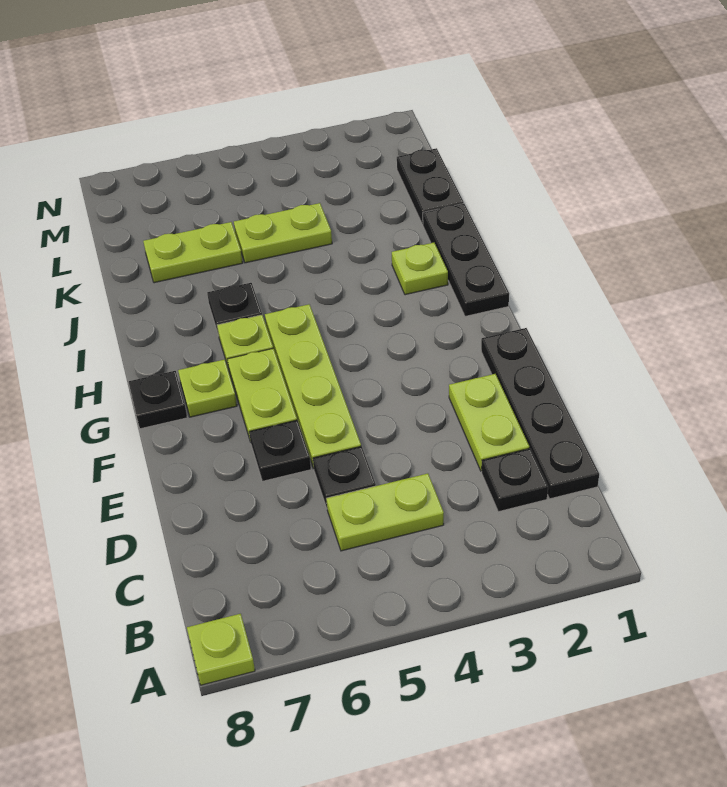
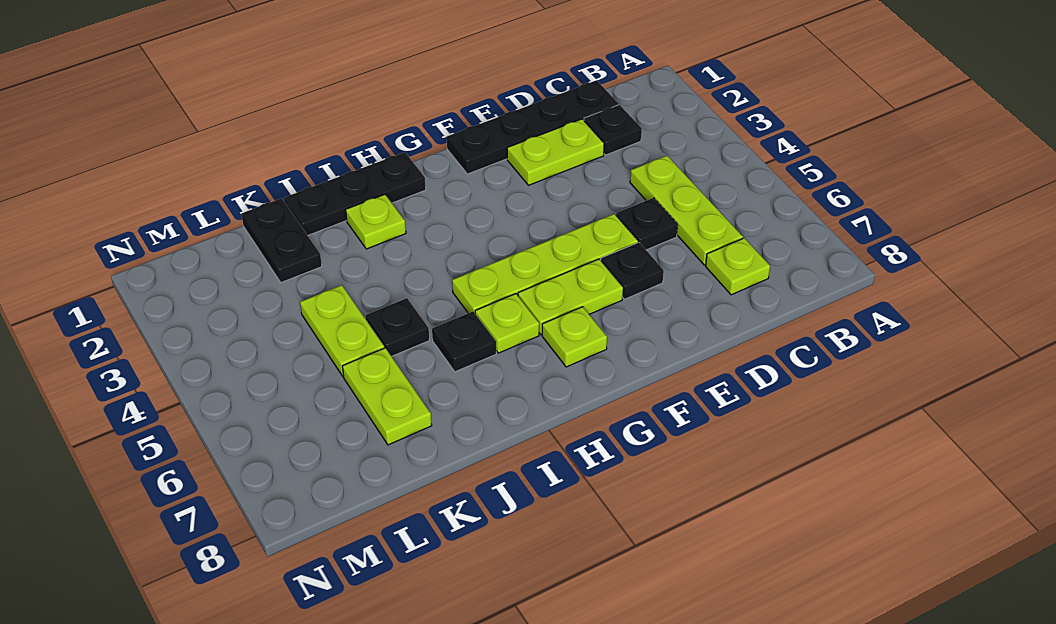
lime 1x1 plate [187,614,255,685] -> lime 1x1 plate moved to [706,238,770,295]
lime 1x2 plate [326,473,444,551] -> lime 1x3 plate [630,156,743,265]
black 1x1 plate [129,371,187,429] -> black 1x1 plate moved to [366,298,429,356]
black 1x2 plate [397,148,464,224] -> black 1x2 plate turned to [241,198,322,283]

